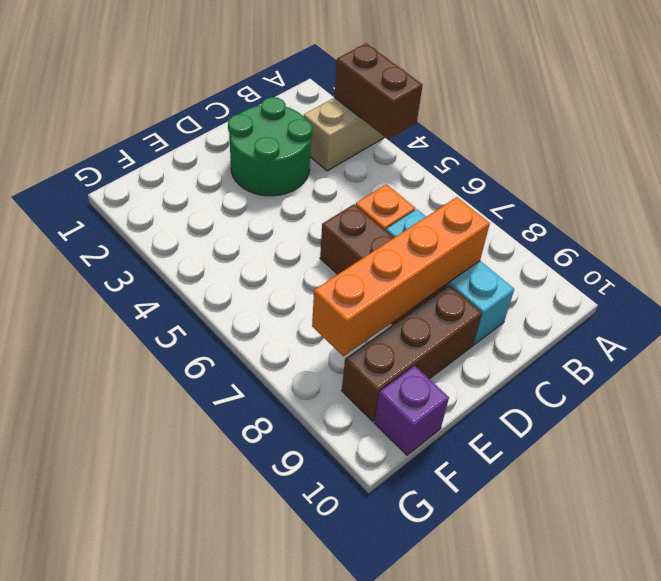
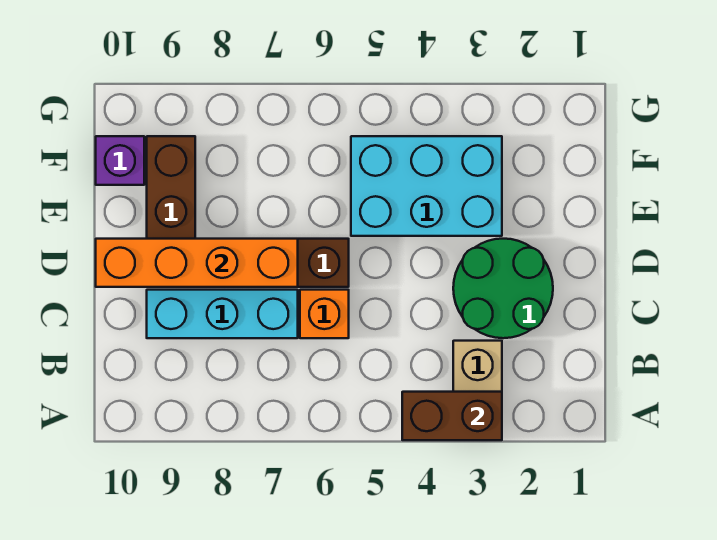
orange 1x4 brick [312,197,490,356] -> orange 1x4 brick turned to [96,239,298,287]
none -> cyan 2x3 brick [351,136,502,236]

